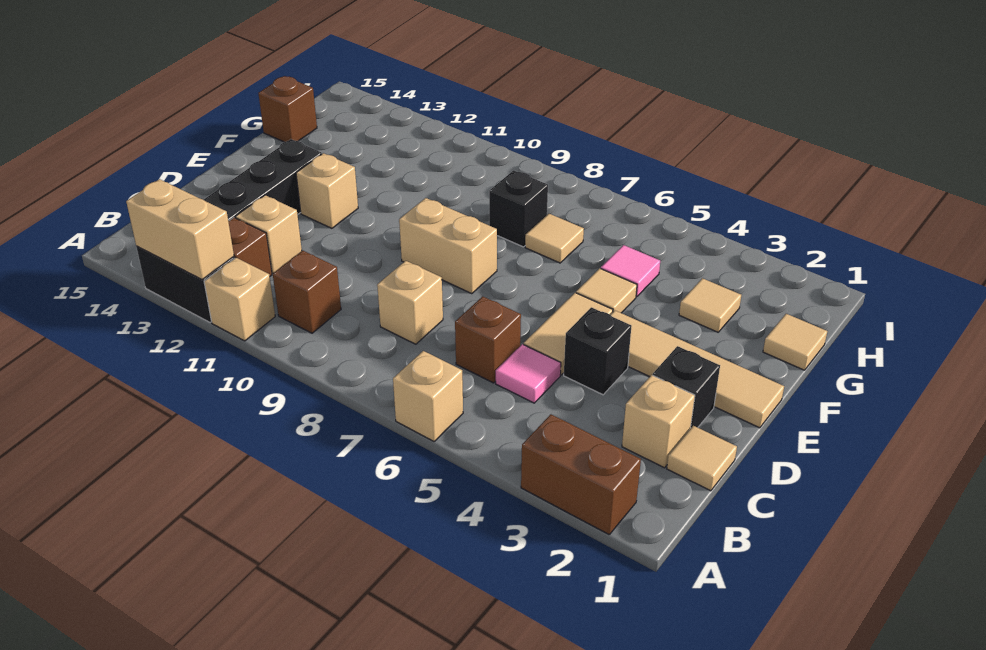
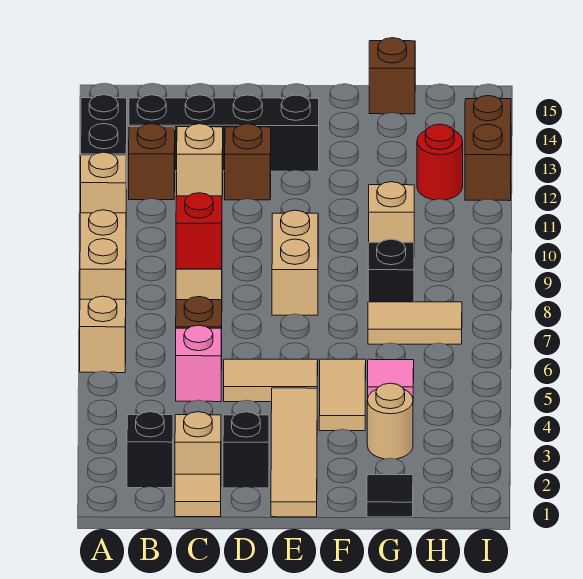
brown 1x2 brick [521,414,641,534] -> brown 1x2 brick moved to [465,96,511,201]
tan 1x2 brick [126,179,234,280] -> tan 1x2 brick moved to [80,210,126,299]
brown 1x1 brick [273,251,341,333] -> brown 1x1 brick moved to [225,124,271,200]
pink 1x1 tile [496,344,561,403] -> pink 1x1 brick [176,325,221,402]
none -> red 1x1 brick [176,193,222,269]
black 1x1 brick [564,307,632,395] -> black 1x1 brick moved to [127,412,173,488]
tan 1x1 brick [296,153,358,228] -> tan 1x1 brick moved to [369,182,414,242]
tan 1x1 tile [576,268,637,313] -> tan 1x2 tile [319,359,366,431]
tan 1x1 tile [763,314,827,370] -> black 1x1 tile [367,475,413,517]
tan 1x1 tile [679,278,741,332] -> tan 1x1 round brick [367,383,413,459]
tan 1x1 tile [525,214,584,263] -> tan 1x2 tile [368,302,462,344]
none -> red 1x1 round brick [417,124,463,200]

